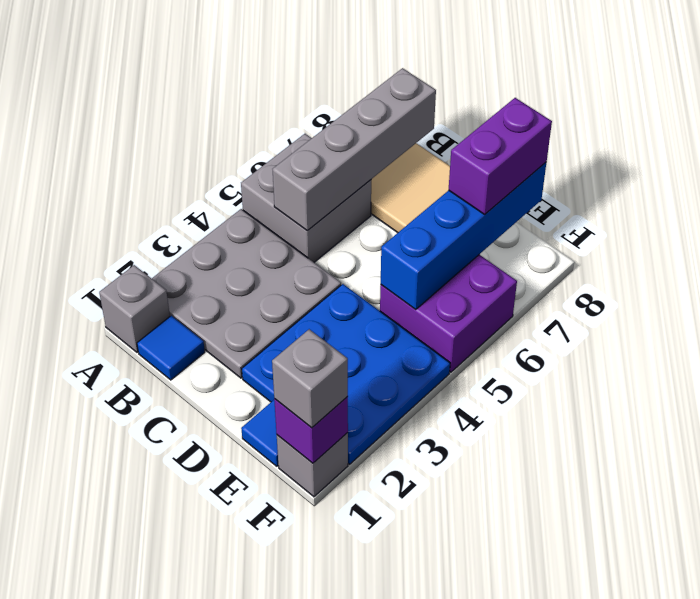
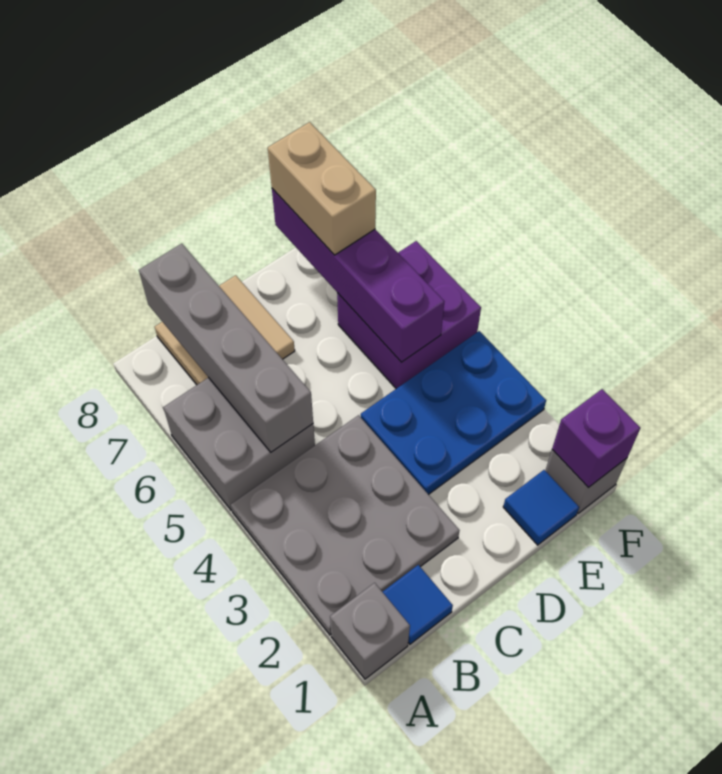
blue 3x3 plate [242,284,450,464] -> blue 2x3 plate [361,331,546,495]
blue 1x4 brick [381,162,546,310] -> purple 1x4 brick [272,189,444,362]
purple 1x2 brick [449,98,552,214] -> tan 1x2 brick [268,122,376,255]
grey 1x1 brick [272,329,348,428] -> none

